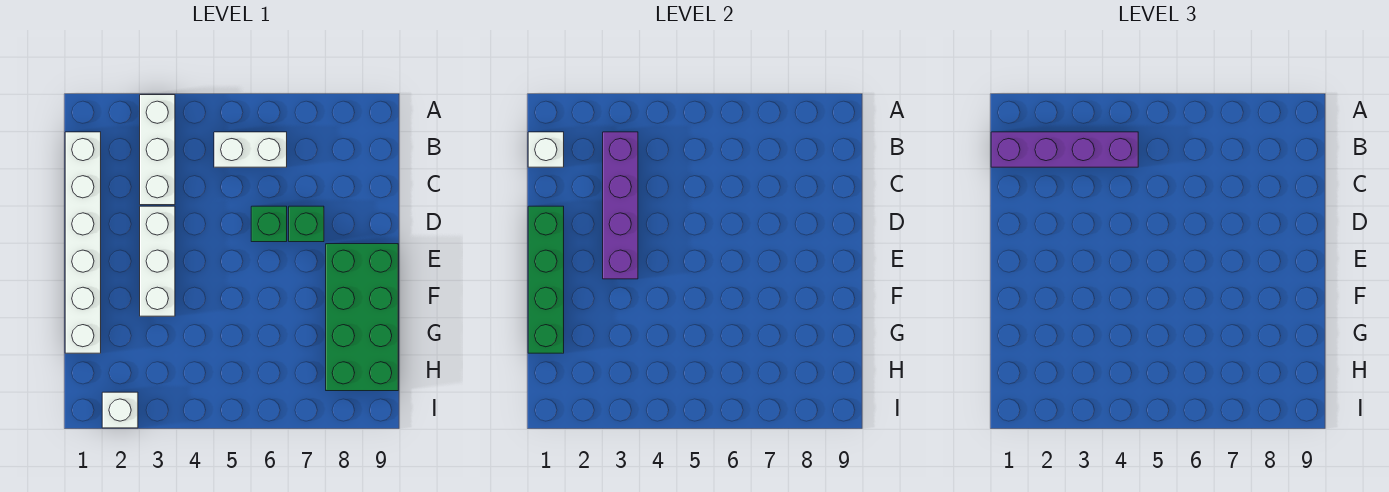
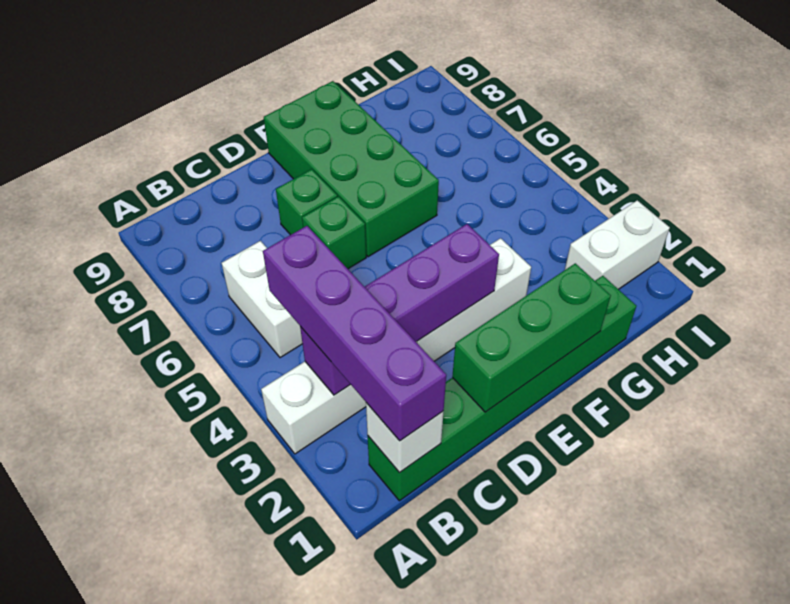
white 1x6 brick [65,132,101,353] -> green 1x6 brick [368,276,636,501]
green 1x4 brick [528,206,564,353] -> green 1x3 brick [452,263,611,412]
green 2x4 brick [326,244,398,391] -> green 2x4 brick turned to [264,81,439,257]
white 1x1 brick [102,392,138,428] -> white 1x2 brick [565,200,670,289]

